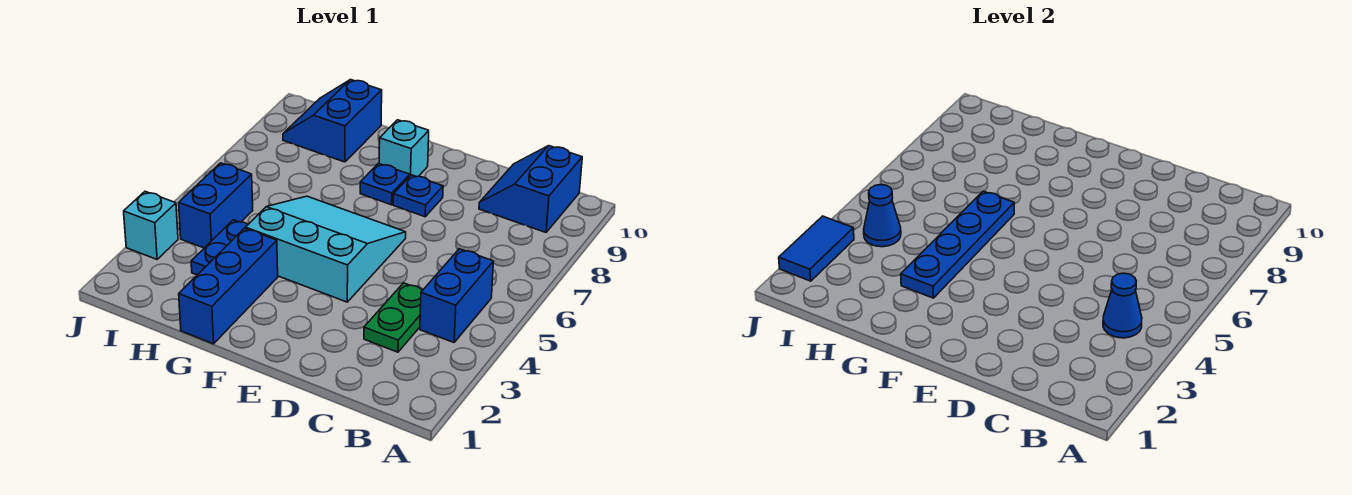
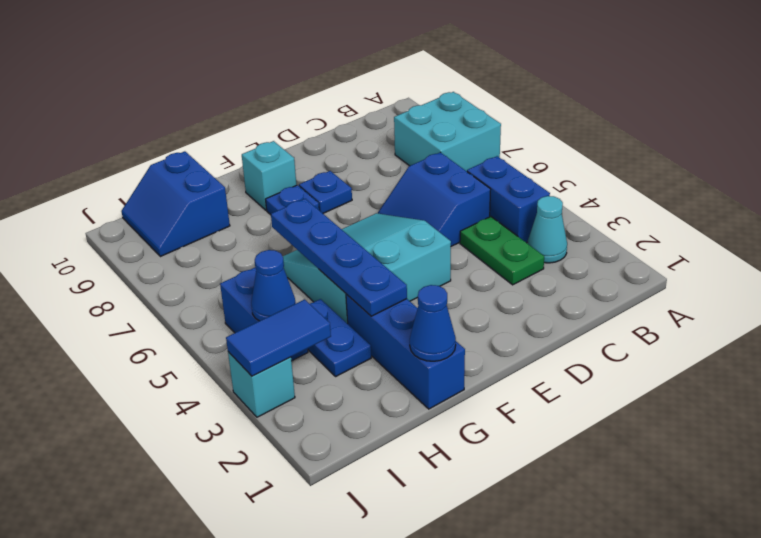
none -> cyan 2x2 brick [394,92,501,171]
none -> cyan 1x1 cone [527,196,567,263]
blue 1x1 cone [1103,273,1142,338] -> blue 1x1 cone moved to [410,285,456,361]
blue 2x2 slope [479,146,582,232] -> blue 2x2 slope moved to [378,152,491,246]
blue 1x2 tile [779,216,854,281] -> blue 1x2 tile turned to [226,299,331,376]

